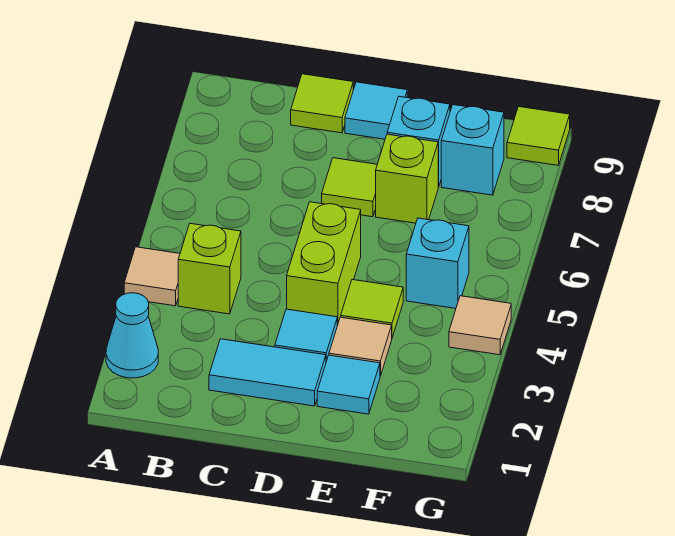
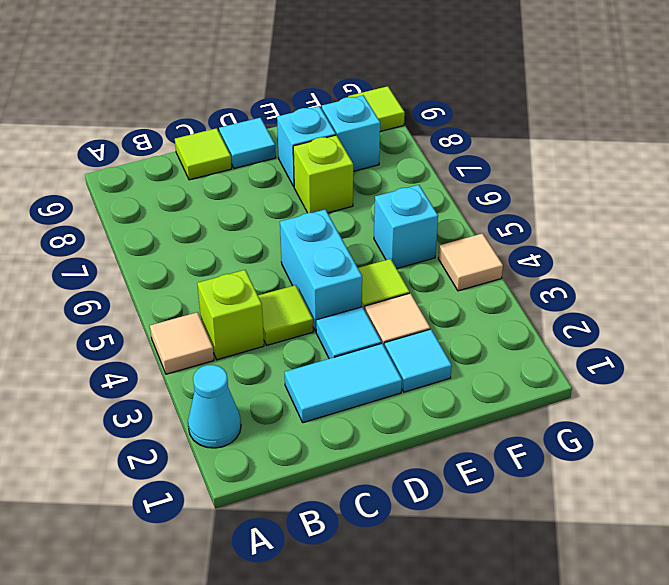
lime 1x2 brick [287,202,361,325] -> cyan 1x2 brick [280,209,362,331]
lime 1x1 tile [322,158,377,217] -> lime 1x1 tile moved to [258,285,313,345]

